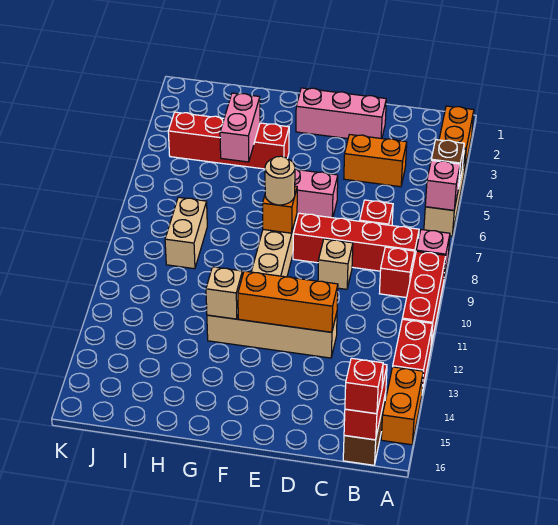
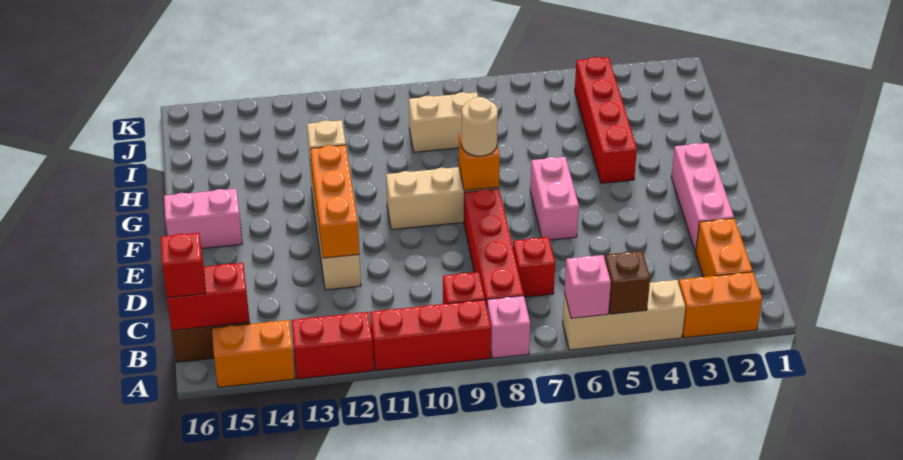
orange 1x2 brick [344,135,407,187] -> orange 1x2 brick moved to [696,218,753,277]
tan 1x1 brick [318,239,353,289] -> none
pink 1x2 brick [220,93,260,162] -> pink 1x2 brick moved to [164,189,242,249]

